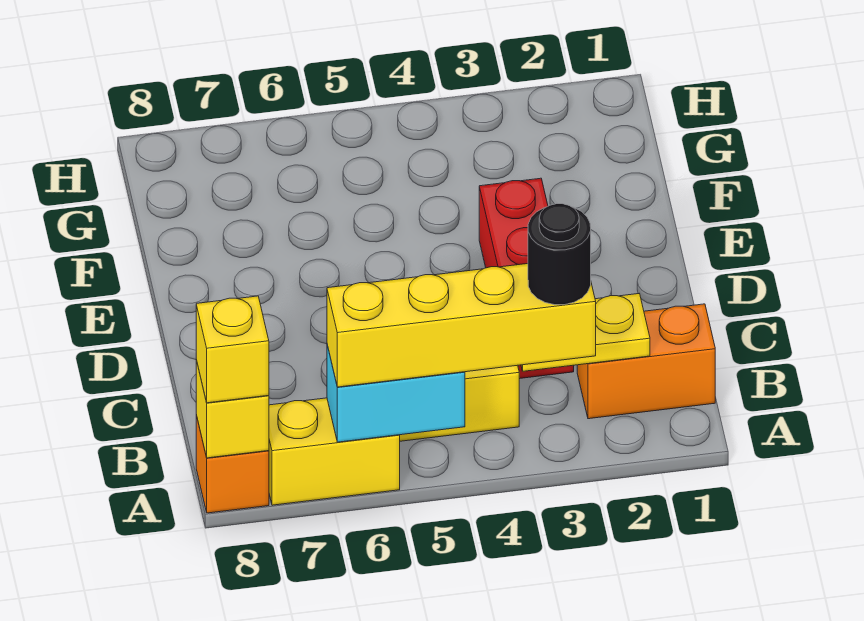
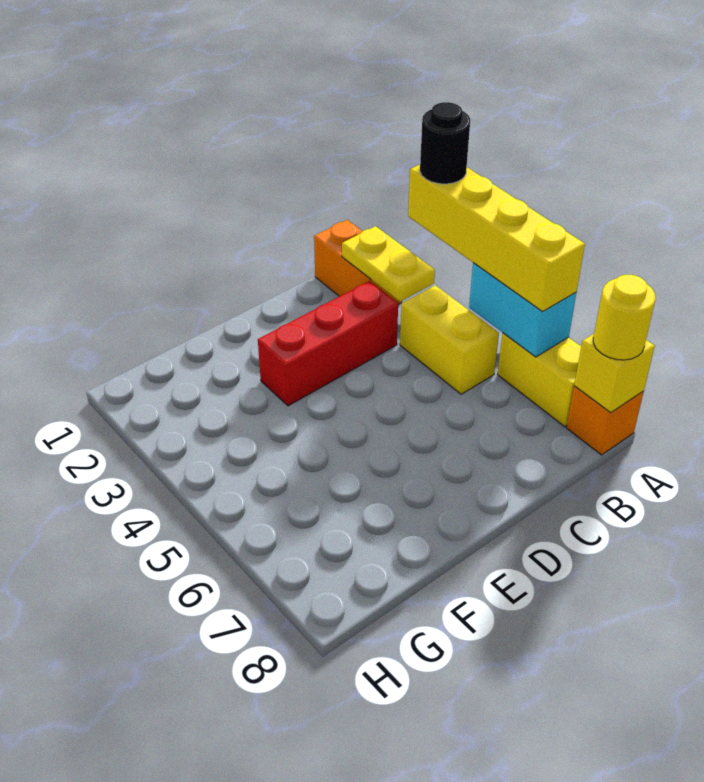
yellow 1x1 brick [196,296,269,403] -> yellow 1x1 round brick [593,275,656,360]

